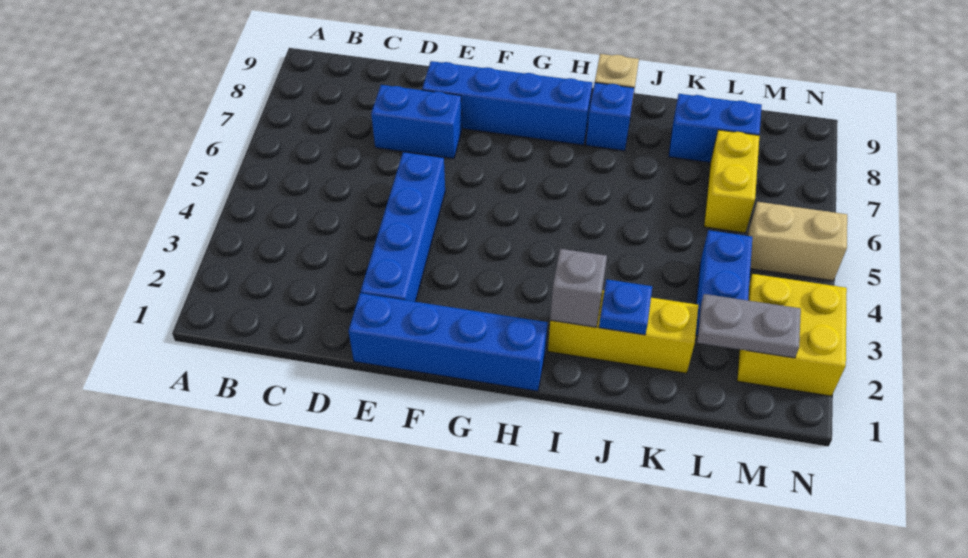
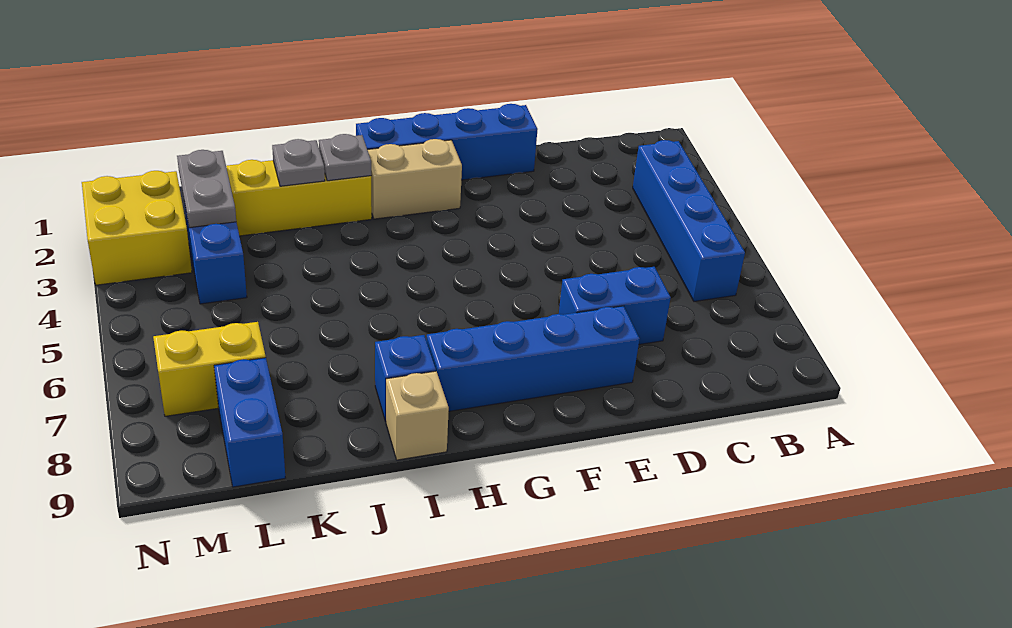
blue 1x4 brick [361,152,445,302] -> blue 1x4 brick moved to [633,140,745,301]
grey 1x1 brick [550,249,607,327] -> grey 1x1 plate [319,134,371,181]
blue 1x1 plate [599,279,652,335] -> grey 1x1 plate [272,139,325,186]
blue 1x2 brick [668,94,762,162] -> blue 1x2 brick turned to [214,358,285,487]
grey 1x2 plate [697,294,801,358] -> grey 1x2 plate turned to [177,150,236,228]
yellow 1x2 brick [704,130,760,233] -> yellow 1x2 brick turned to [153,322,266,416]
tan 1x2 brick [747,202,847,281] -> tan 1x2 brick moved to [368,139,462,219]

